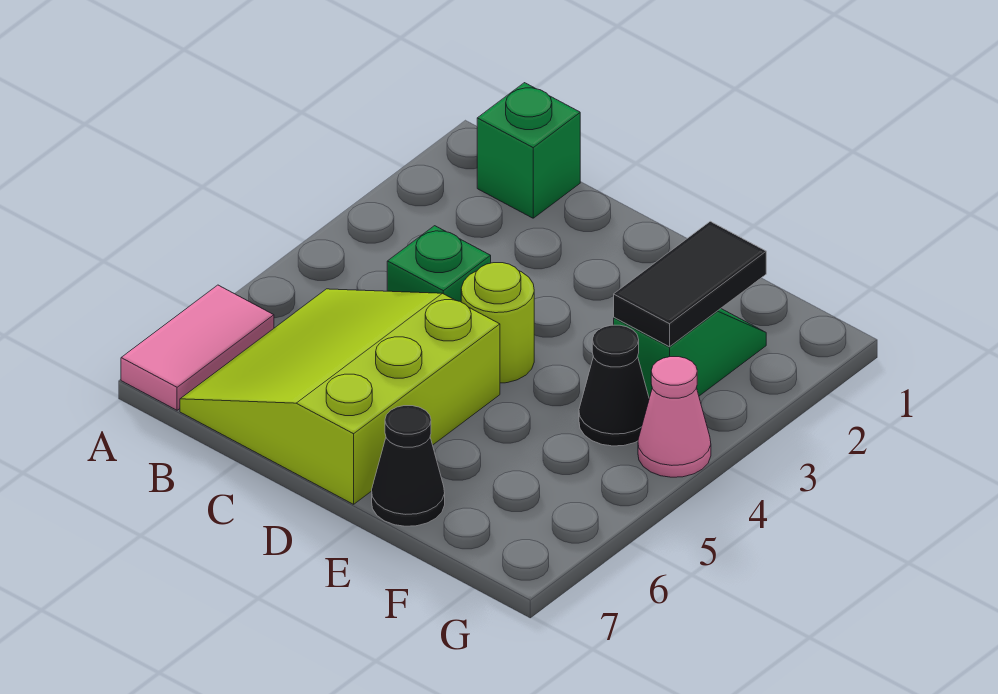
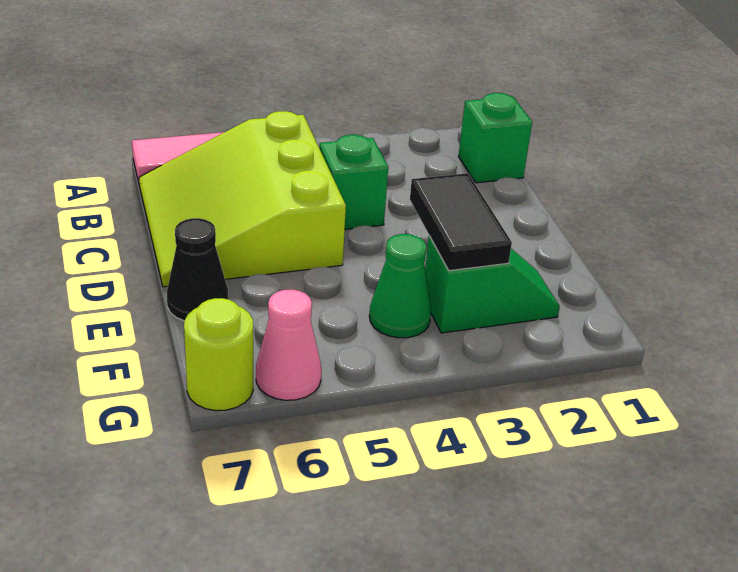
lime 3x3 slope [180,289,500,504] -> lime 3x3 slope turned to [139,111,346,287]
lime 1x1 round brick [461,263,534,383] -> lime 1x1 round brick moved to [184,298,253,411]
black 1x2 tile [614,221,766,347] -> black 1x2 tile turned to [410,173,512,271]
black 1x1 cone [579,325,649,446] -> green 1x1 cone [369,234,431,338]
pink 1x1 cone [638,357,711,477] -> pink 1x1 cone moved to [256,290,321,400]

